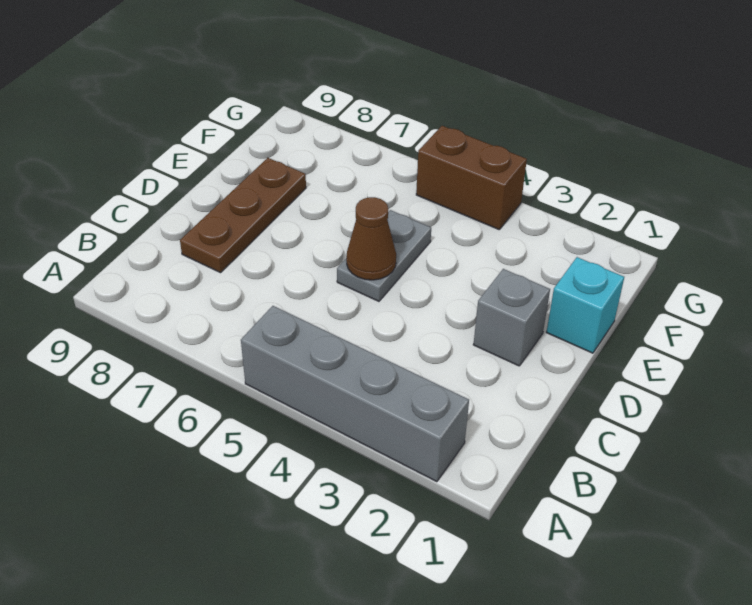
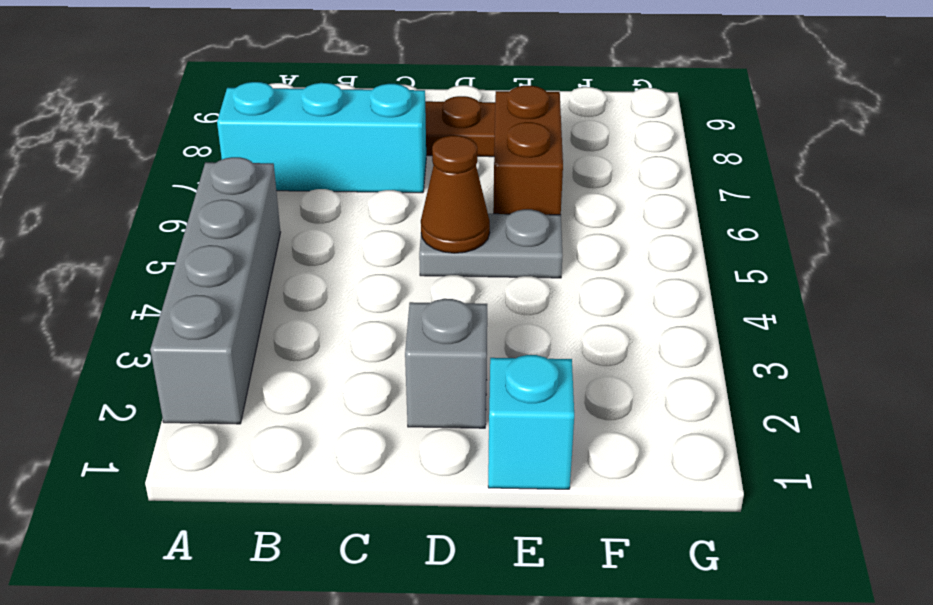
none -> cyan 1x3 brick [217,82,426,193]
brown 1x2 brick [416,126,527,230] -> brown 1x2 brick moved to [493,86,563,215]

